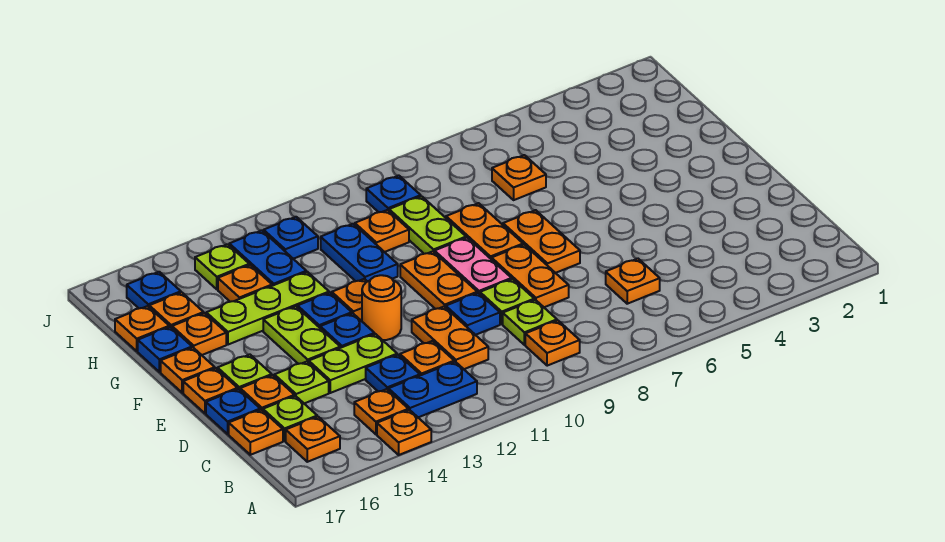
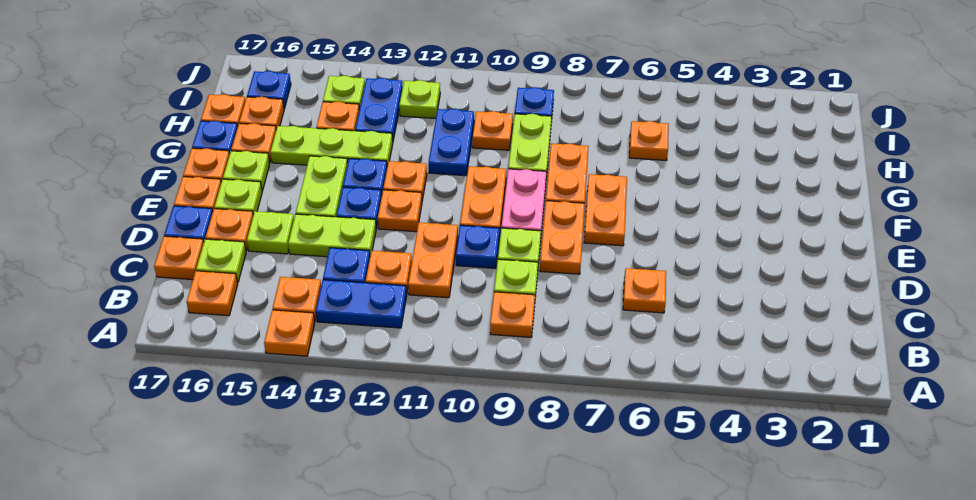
orange 1x1 round brick [362,275,401,340] -> orange 1x1 plate [378,190,422,232]
none -> lime 1x1 plate [223,151,270,191]
blue 1x1 plate [264,217,318,259] -> lime 1x1 plate [399,80,440,119]

